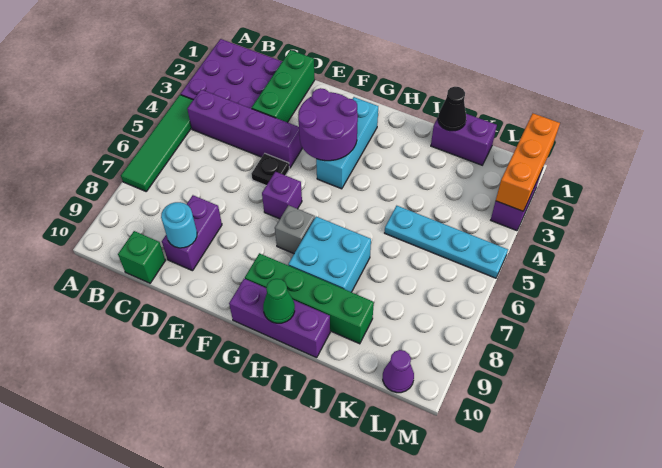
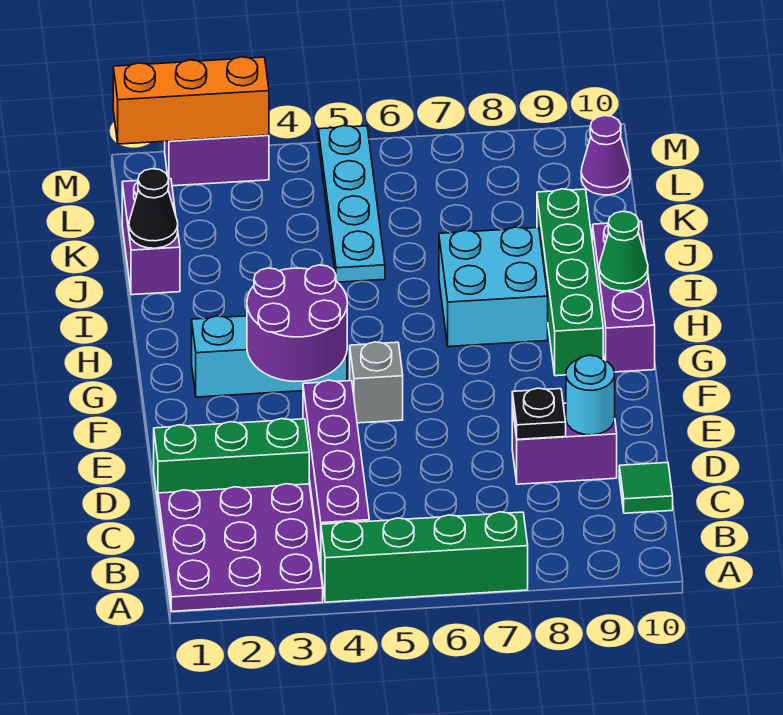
green 1x4 tile [121,95,193,191] -> green 1x4 brick [321,512,528,602]
green 1x1 brick [118,231,165,283] -> green 1x1 tile [619,463,673,513]
black 1x1 plate [252,153,289,185] -> black 1x1 plate moved to [512,388,566,439]
purple 1x1 brick [262,172,302,219] -> none
grey 1x1 brick [275,205,315,254] -> grey 1x1 brick moved to [350,342,403,423]

